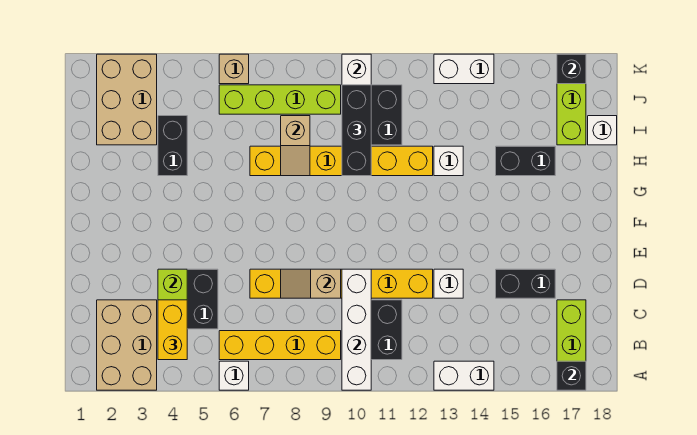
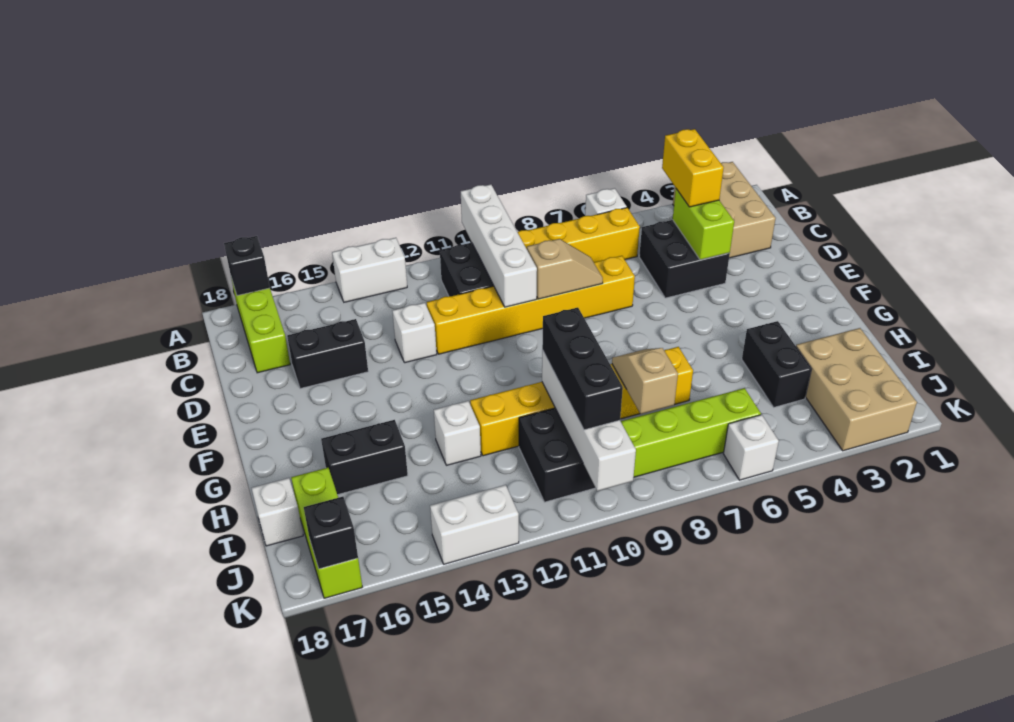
tan 1x1 brick [219,54,249,84] -> white 1x1 brick [723,415,779,480]

